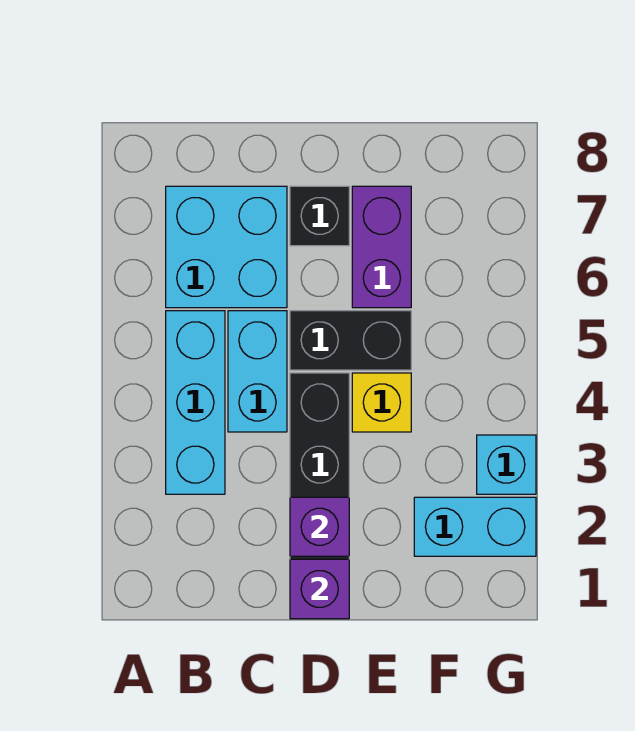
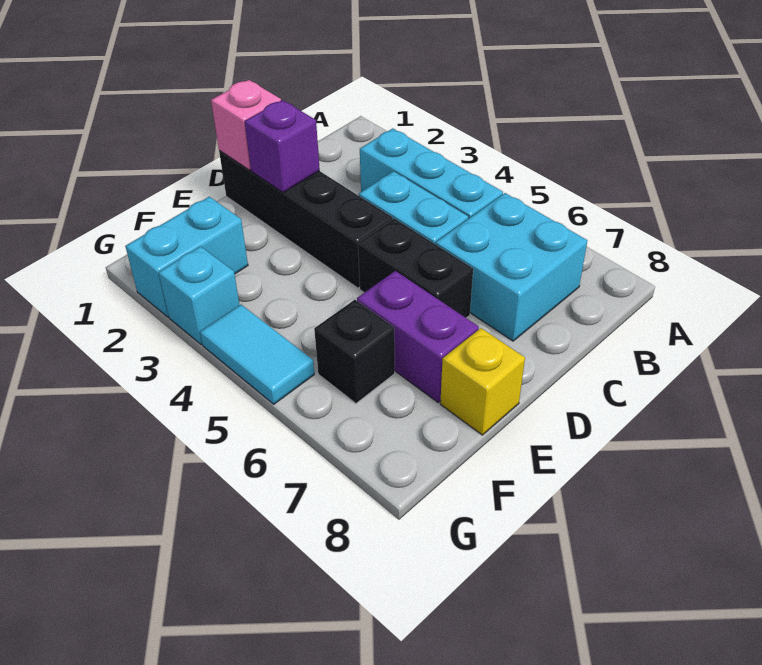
purple 1x1 brick [290,559,349,619] -> pink 1x1 brick [211,80,281,170]
black 1x2 brick [290,311,411,370] -> black 1x2 brick turned to [358,219,473,318]
black 1x1 brick [290,186,349,246] -> black 1x1 brick moved to [314,300,395,403]
yellow 1x1 brick [352,373,411,432] -> yellow 1x1 brick moved to [440,328,525,435]
none -> cyan 1x2 tile [200,305,314,404]

